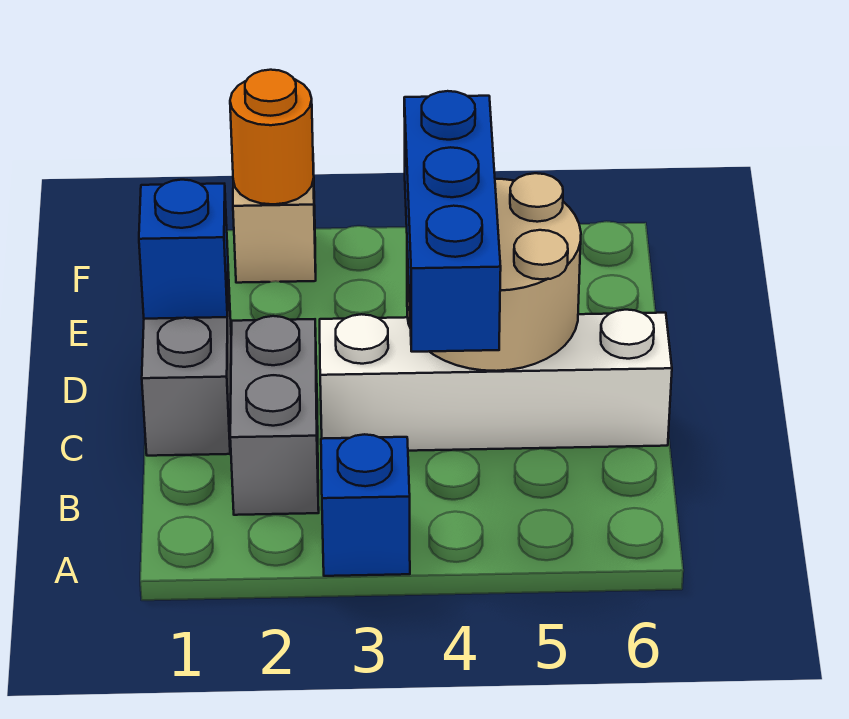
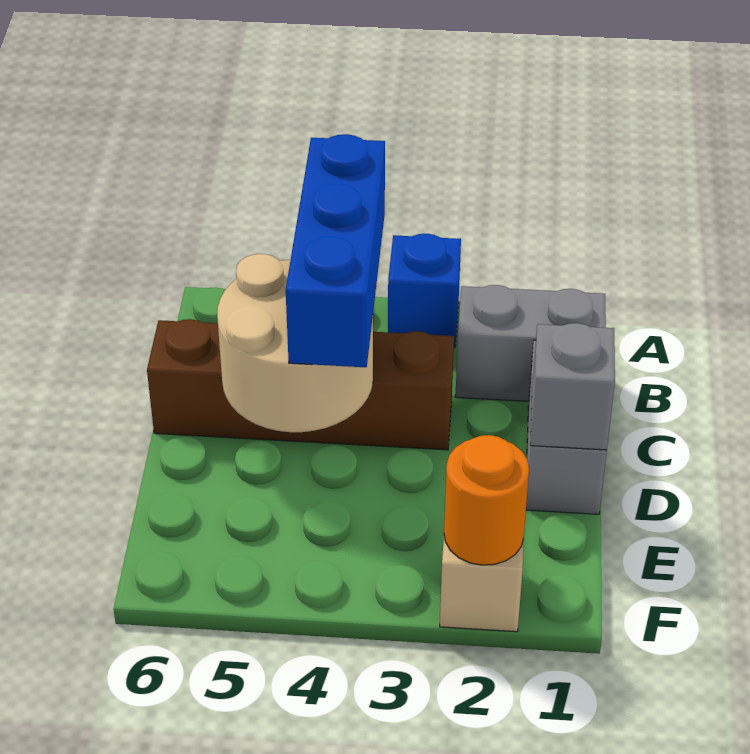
grey 1x2 brick [230,316,319,515] -> grey 1x2 brick turned to [455,285,606,401]
white 1x4 brick [320,310,672,451] -> brown 1x4 brick [147,319,454,450]
blue 1x1 brick [139,180,228,319] -> grey 1x1 brick [530,323,615,450]

